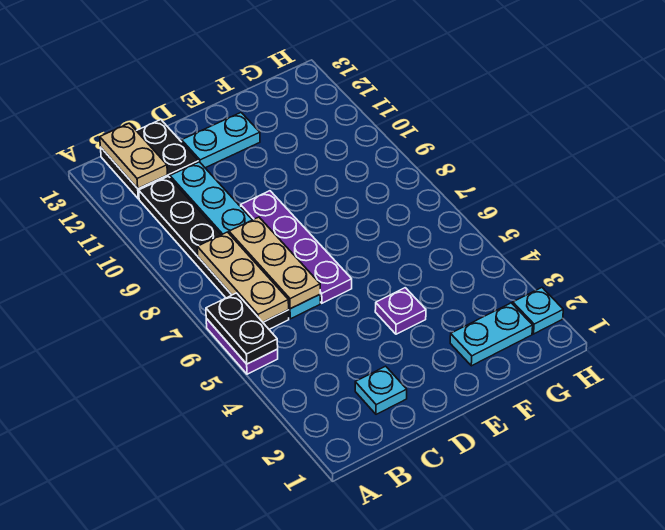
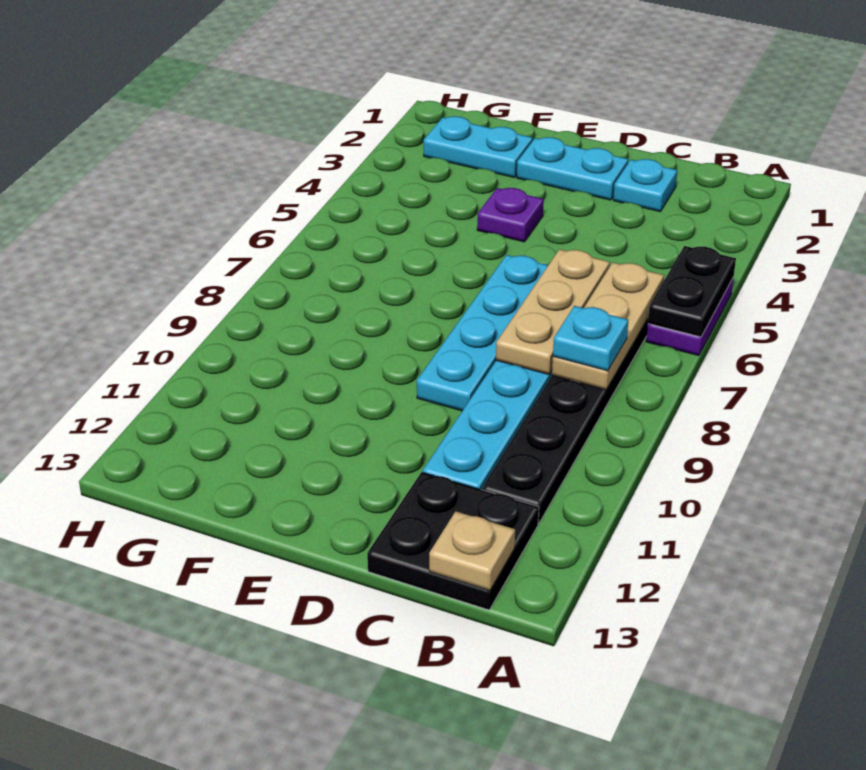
tan 1x2 plate [100,123,167,189] -> tan 1x1 plate [429,511,515,591]
purple 1x4 plate [241,191,352,303] -> cyan 1x4 plate [417,255,548,411]
cyan 1x2 plate [182,113,260,168] -> cyan 1x2 plate moved to [517,137,628,200]
cyan 1x1 plate [513,288,563,334] -> cyan 1x1 plate moved to [553,306,628,371]

